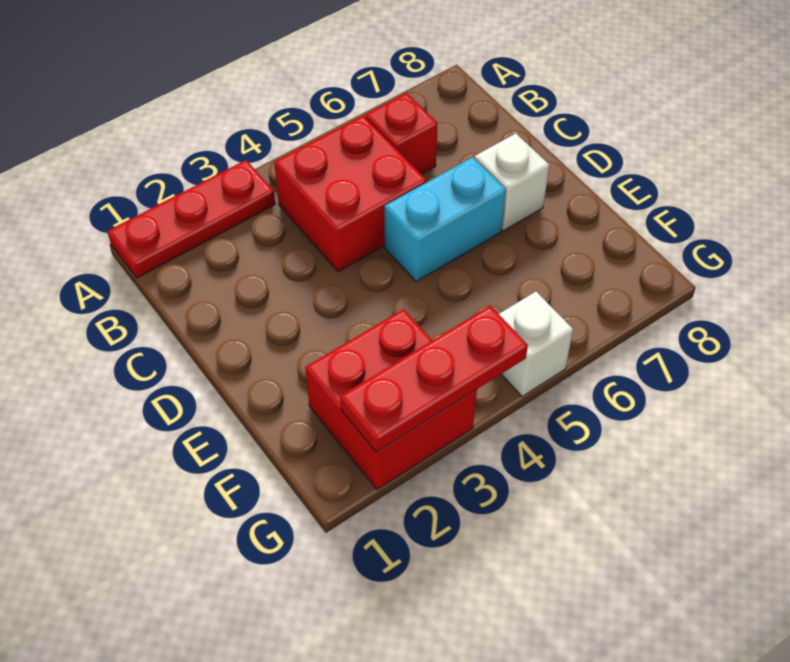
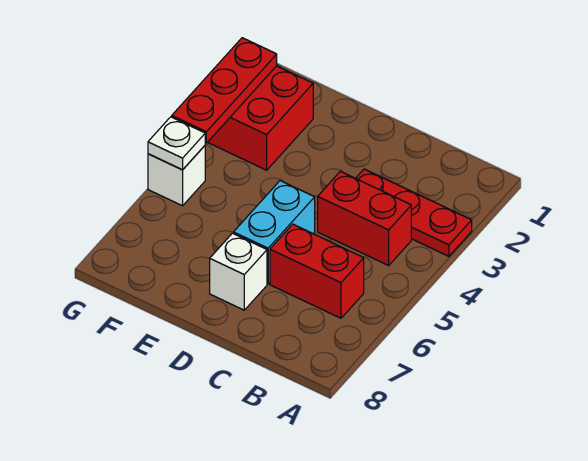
red 1x3 plate [107,160,275,278] -> red 1x3 plate turned to [356,169,472,256]
red 2x2 brick [274,116,427,272] -> red 1x2 brick [318,171,411,265]
red 1x1 brick [365,93,438,174] -> red 1x2 brick [270,224,364,318]
none -> white 1x1 plate [148,117,205,170]

